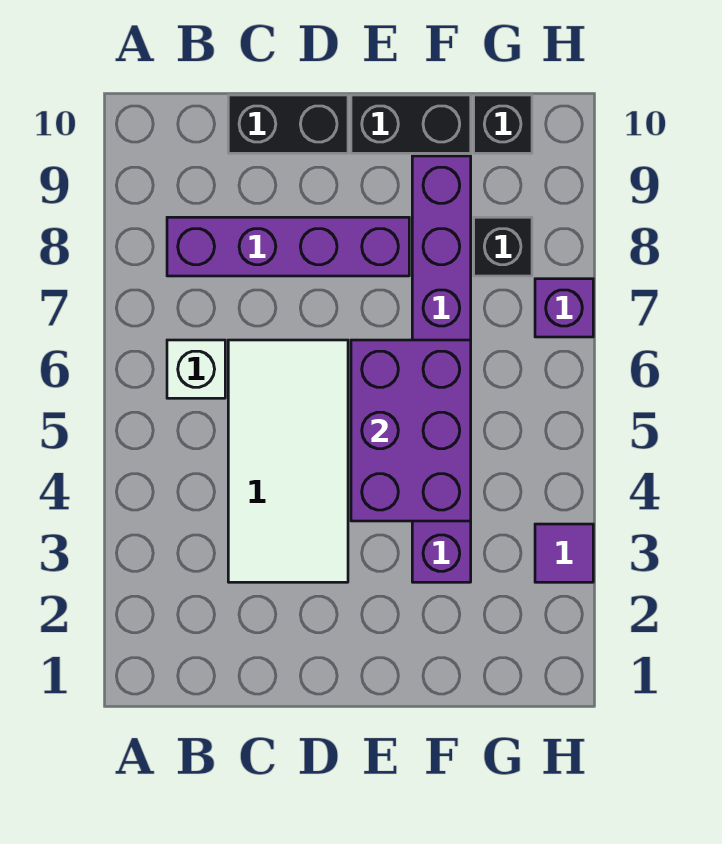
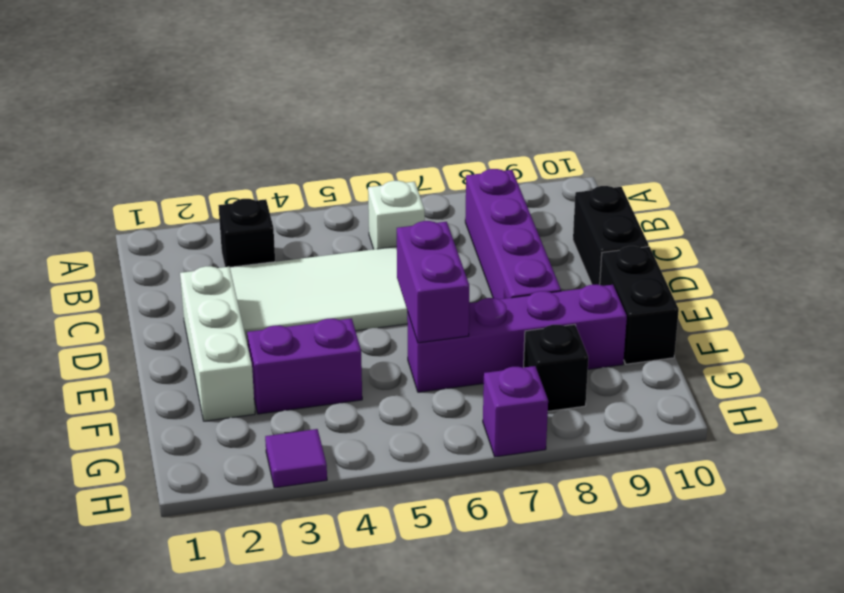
none -> white 1x3 brick [180,266,255,421]
purple 2x3 brick [351,340,471,521] -> purple 1x2 brick [397,221,469,343]
black 1x1 brick [474,95,532,153] -> black 1x1 brick moved to [218,199,275,267]

